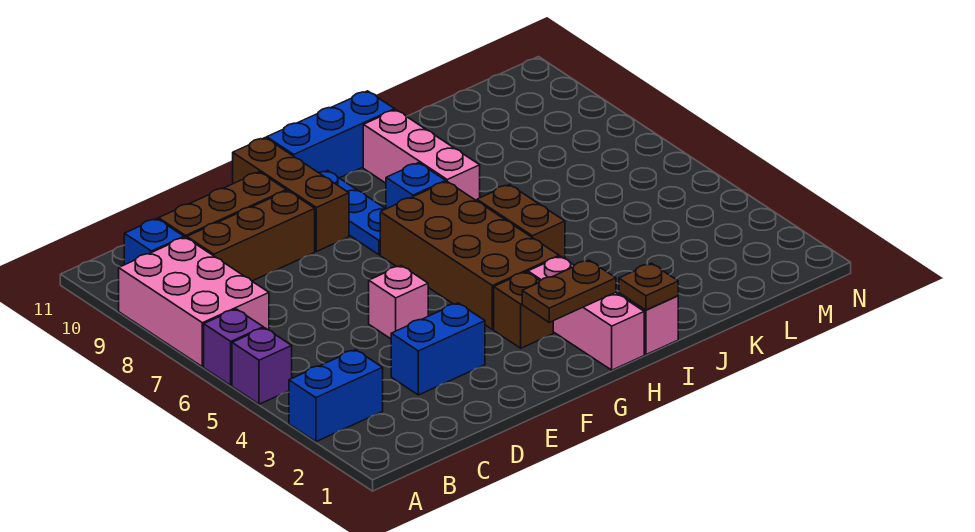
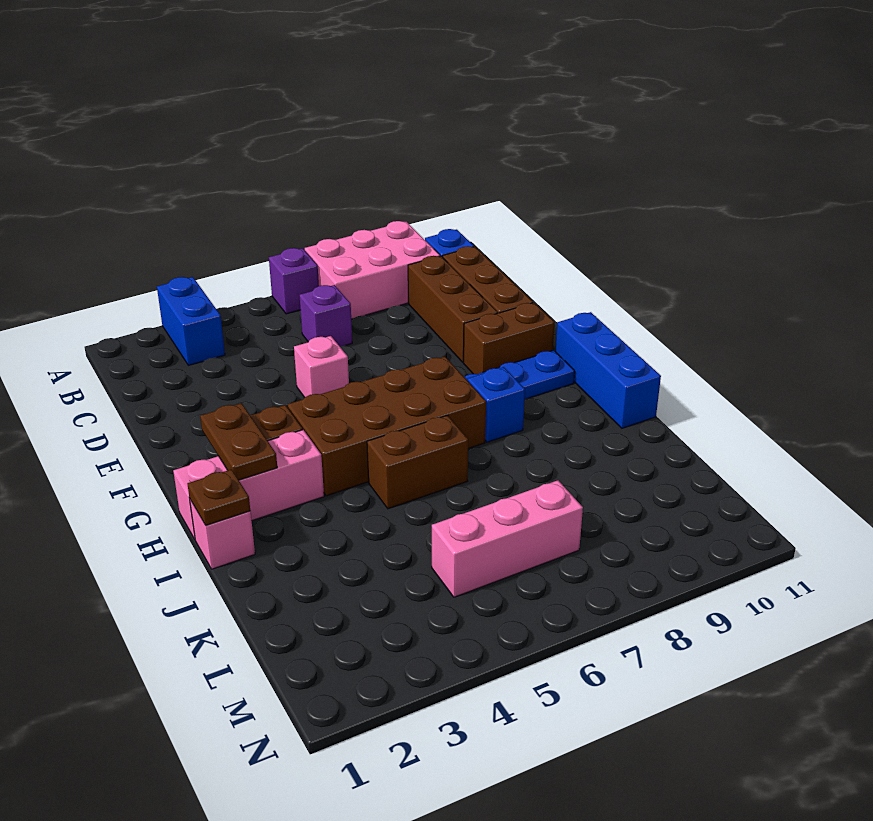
purple 1x1 brick [232,328,292,404] -> purple 1x1 brick moved to [299,285,352,346]
blue 1x2 brick [391,303,485,395] -> none
brown 1x3 brick [233,138,349,252] -> brown 1x2 brick [464,303,554,374]
pink 1x3 brick [363,110,480,201] -> pink 1x3 brick moved to [432,480,583,597]

